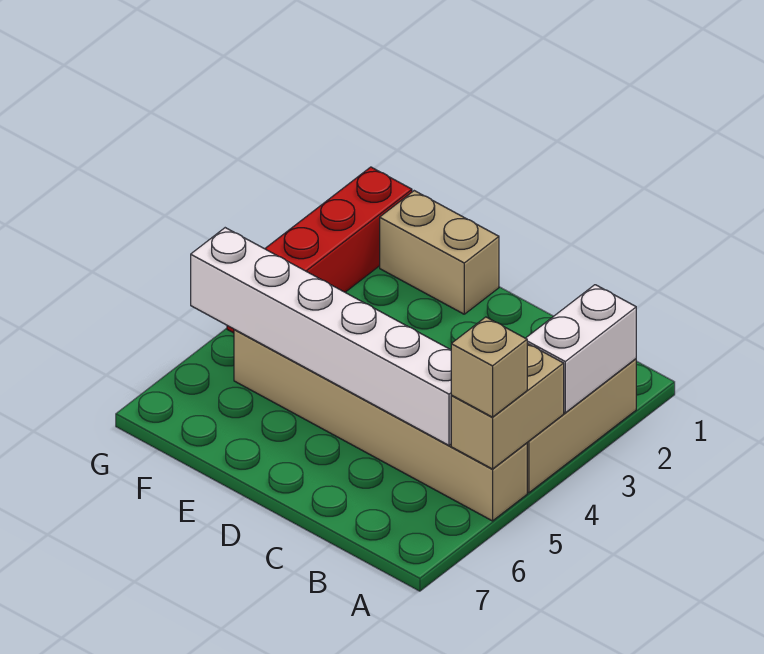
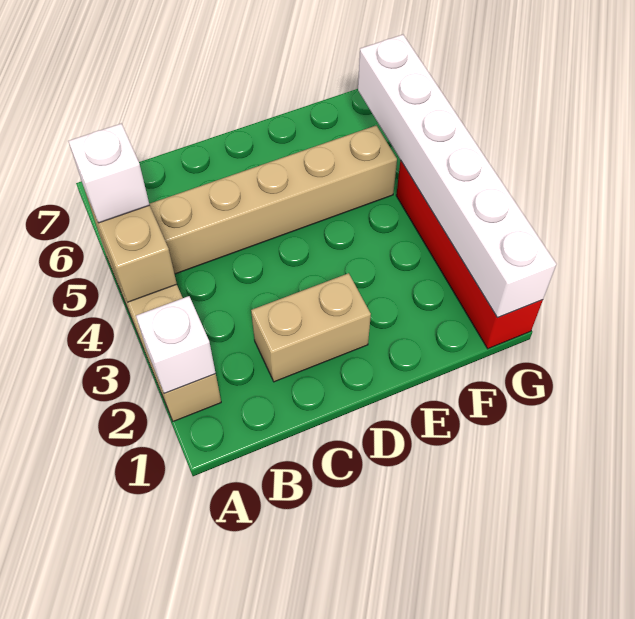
white 1x2 brick [526,285,636,413] -> white 1x1 brick [136,296,216,394]
tan 1x1 brick [451,317,527,417] -> white 1x1 brick [68,124,149,223]
white 1x6 brick [191,228,452,445] -> white 1x6 brick turned to [358,35,556,318]
tan 1x2 brick [380,191,499,314] -> tan 1x2 brick moved to [251,273,371,382]

